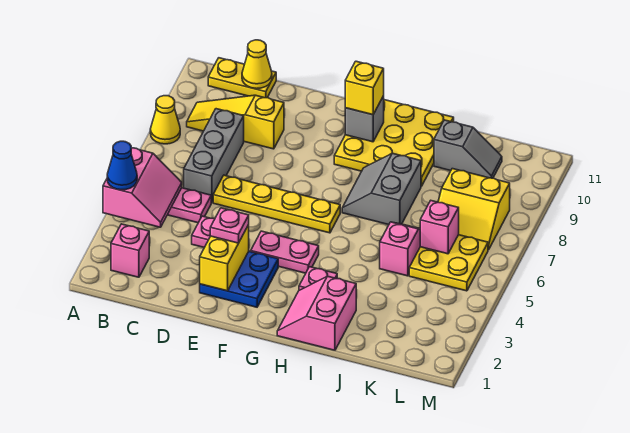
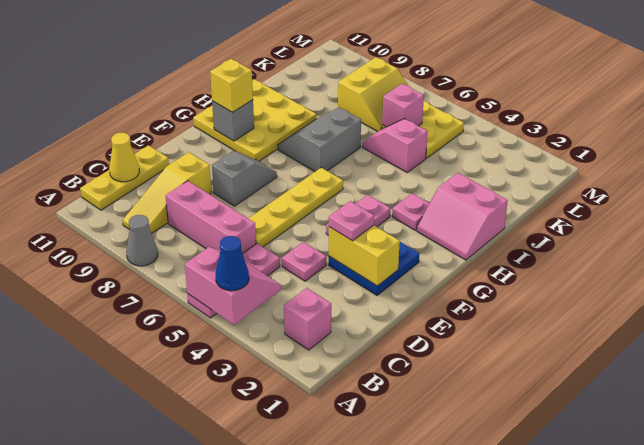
yellow 1x1 cone [150,96,180,144] -> grey 1x1 cone [126,215,158,266]
yellow 1x2 plate [208,58,276,98] -> yellow 1x3 plate [80,145,169,210]
grey 1x3 brick [184,109,244,203] -> pink 1x3 brick [166,181,256,254]
grey 2x2 slope [342,153,421,225] -> grey 2x2 slope turned to [278,108,361,172]
grey 1x2 slope [434,120,502,178] -> grey 1x2 slope moved to [212,151,277,206]

